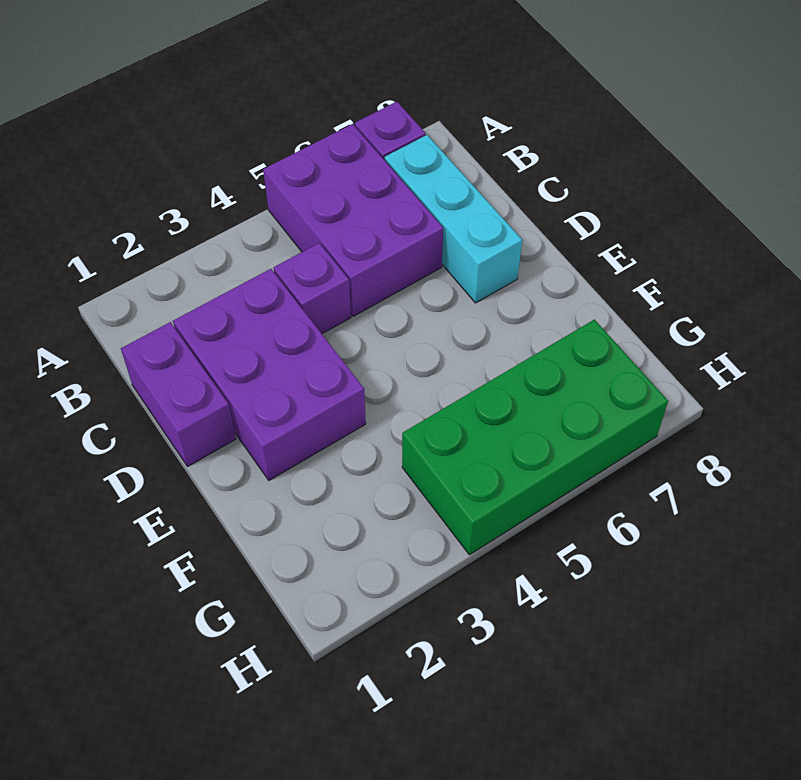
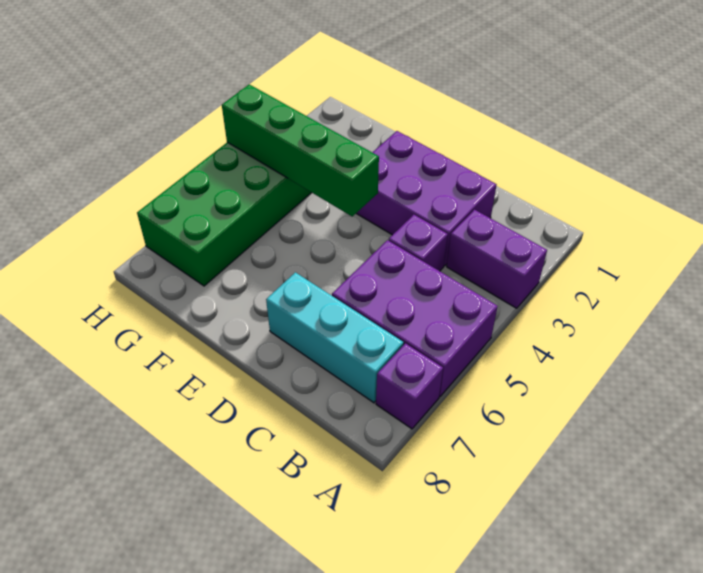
purple 1x2 brick [121,322,236,467] -> purple 1x2 brick moved to [447,210,547,308]
none -> green 1x4 brick [222,84,379,216]

